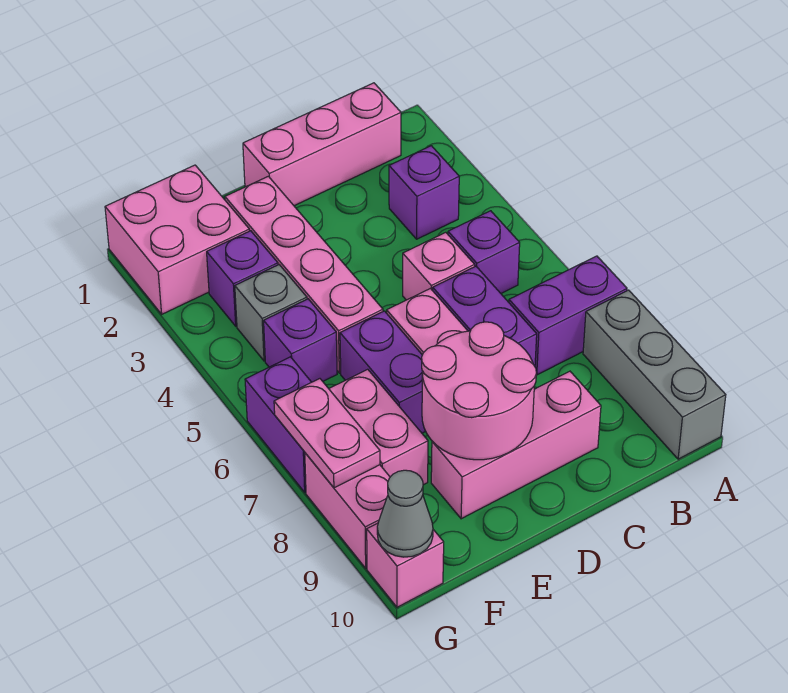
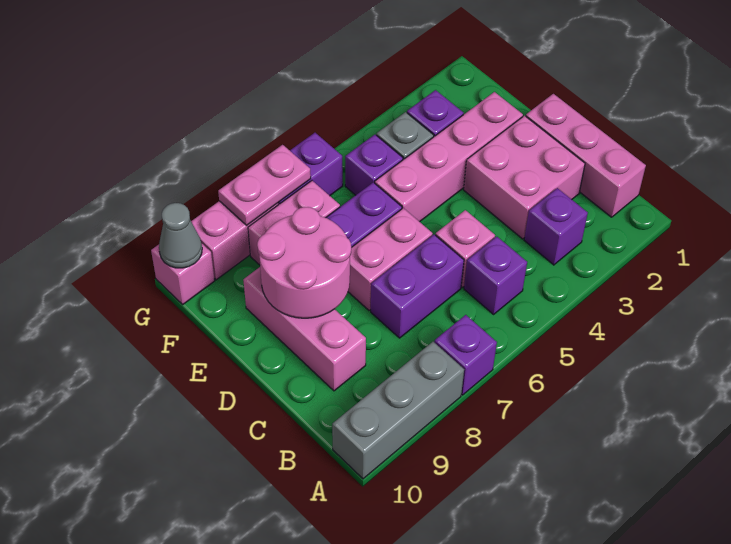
purple 1x2 brick [509,256,627,375] -> purple 1x1 brick [434,315,497,395]
pink 2x2 brick [105,165,249,314] -> pink 2x2 brick moved to [464,116,585,239]

